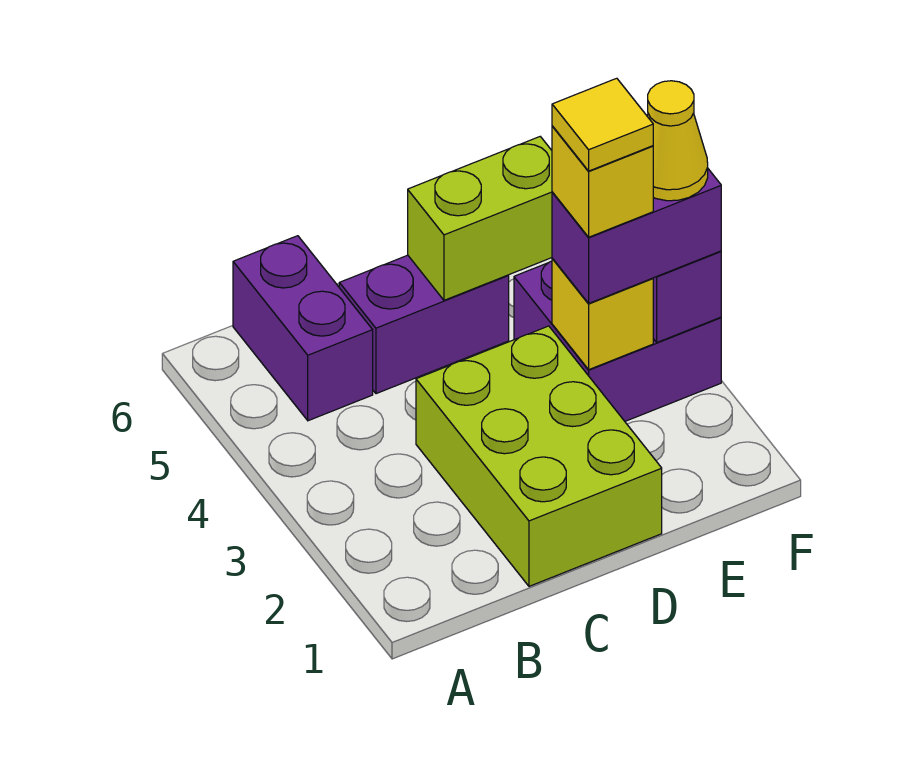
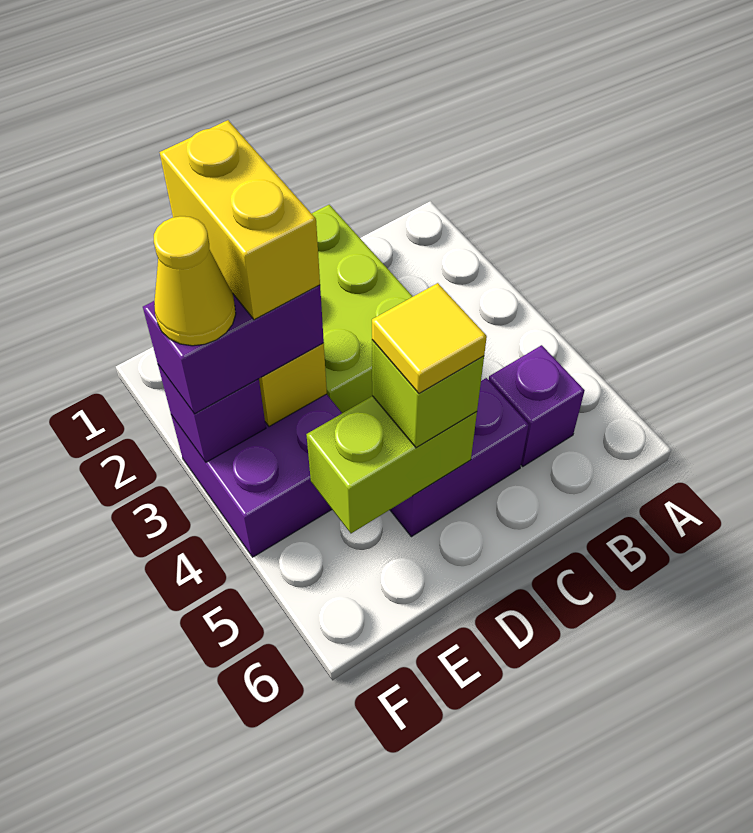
purple 1x2 brick [233,236,373,421] -> purple 1x1 brick [489,345,585,467]
none -> lime 1x1 brick [372,340,484,448]
yellow 1x1 brick [552,126,653,237] -> yellow 1x2 brick [160,120,320,320]
yellow 1x1 tile [552,78,653,171] -> yellow 1x1 tile moved to [372,283,487,393]

